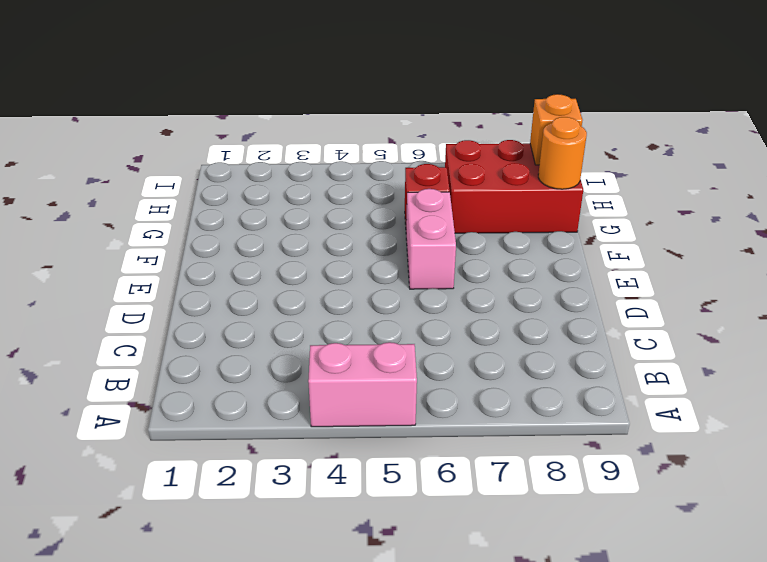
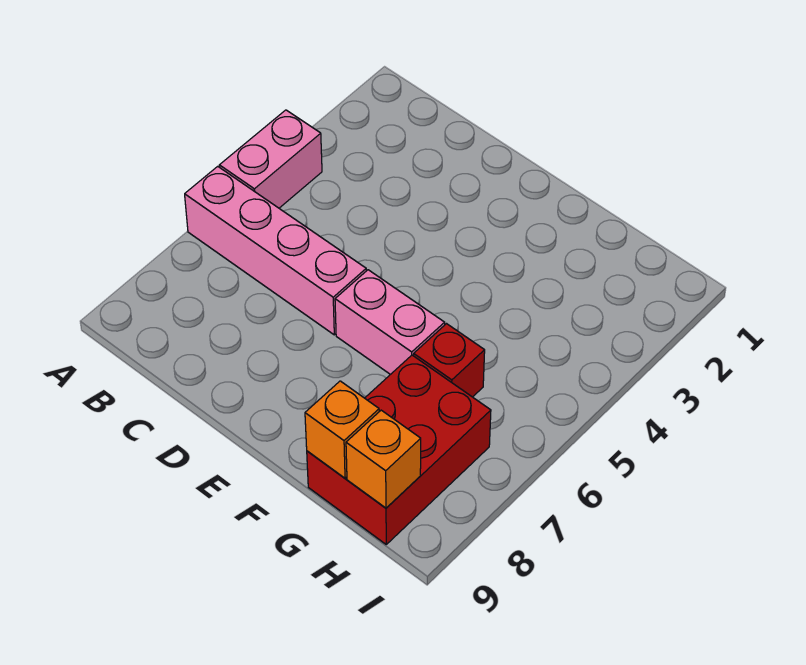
none -> pink 1x4 brick [185,166,366,335]
orange 1x1 round brick [538,117,587,189] -> orange 1x1 brick [305,381,379,478]

